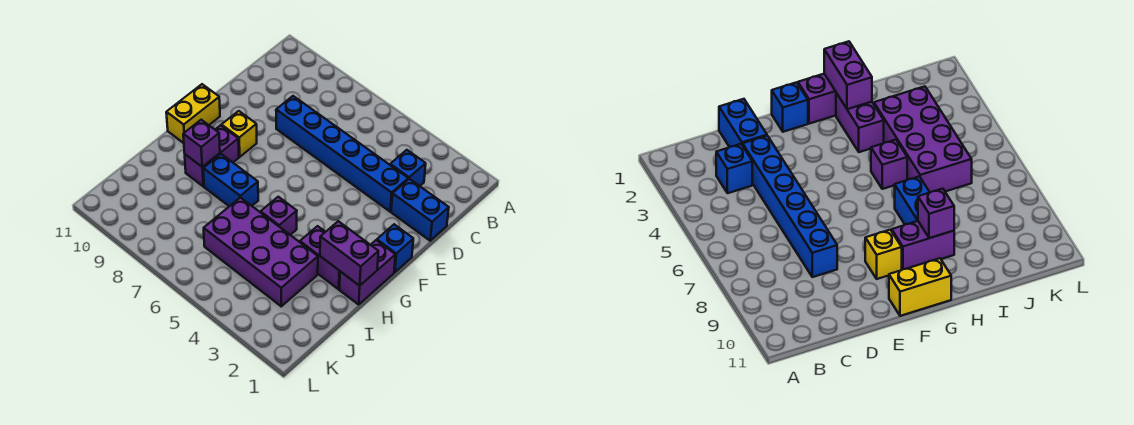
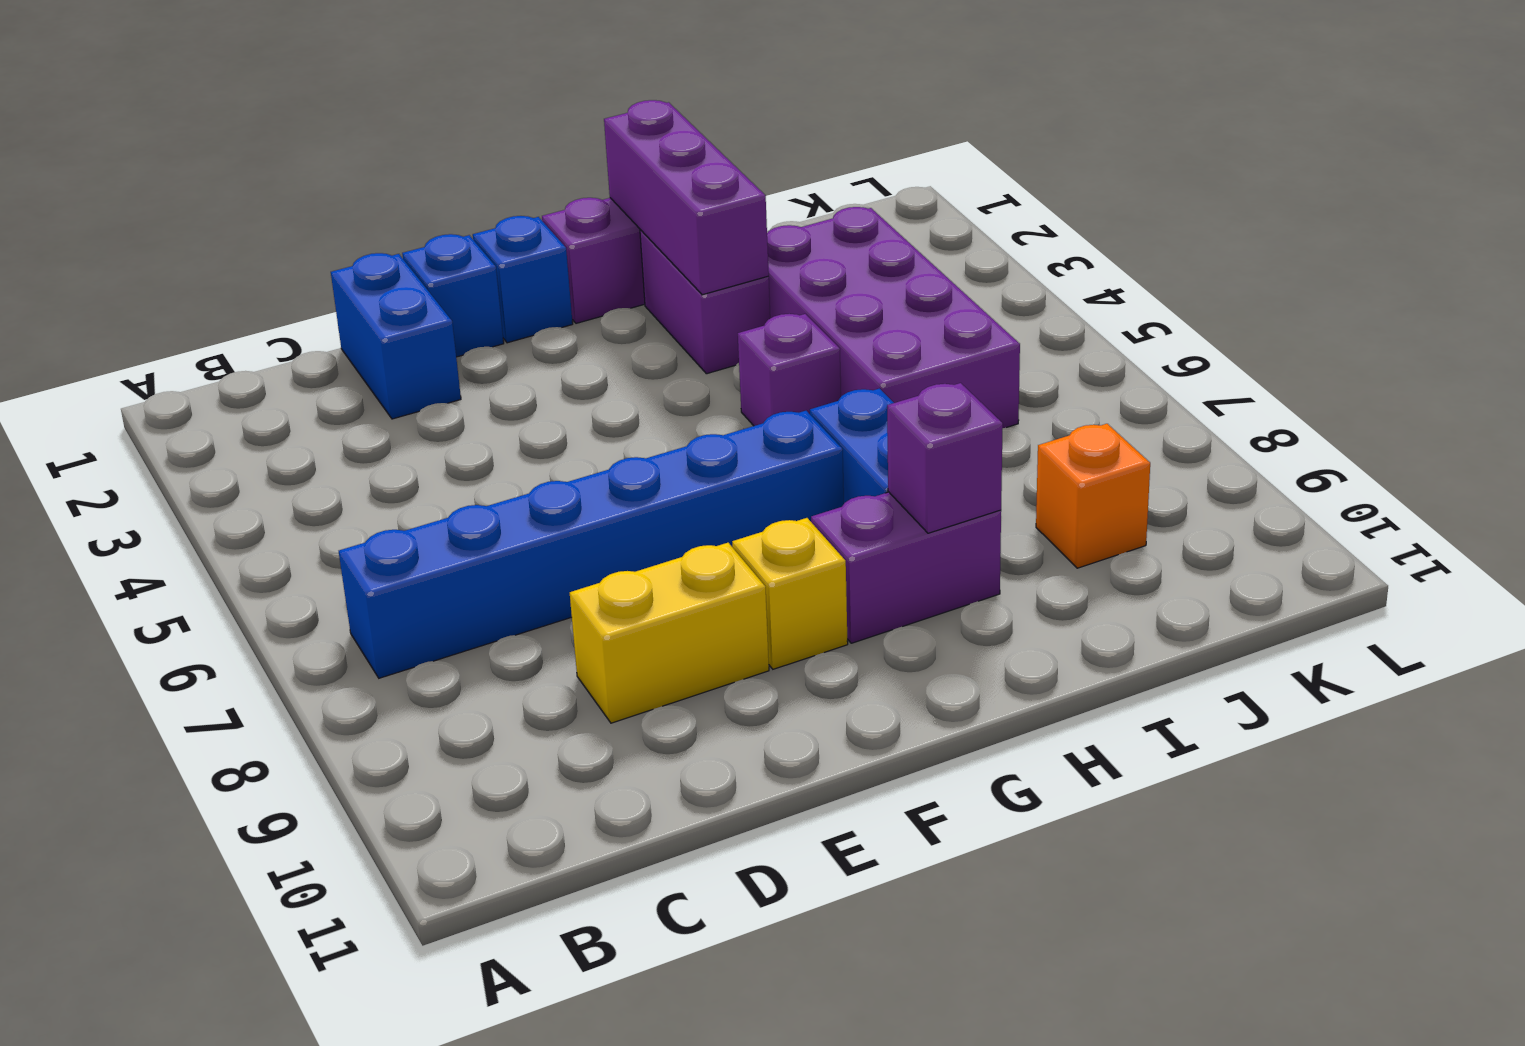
blue 1x1 brick [390,150,426,186] -> blue 1x1 brick moved to [402,234,504,357]
blue 1x6 brick [276,96,408,212] -> blue 1x6 brick turned to [339,411,844,678]
yellow 1x2 brick [166,84,220,143] -> yellow 1x2 brick moved to [570,543,769,723]
purple 1x2 brick [320,221,378,286] -> purple 1x3 brick [604,100,769,295]
none -> orange 1x1 brick [1036,424,1150,568]

